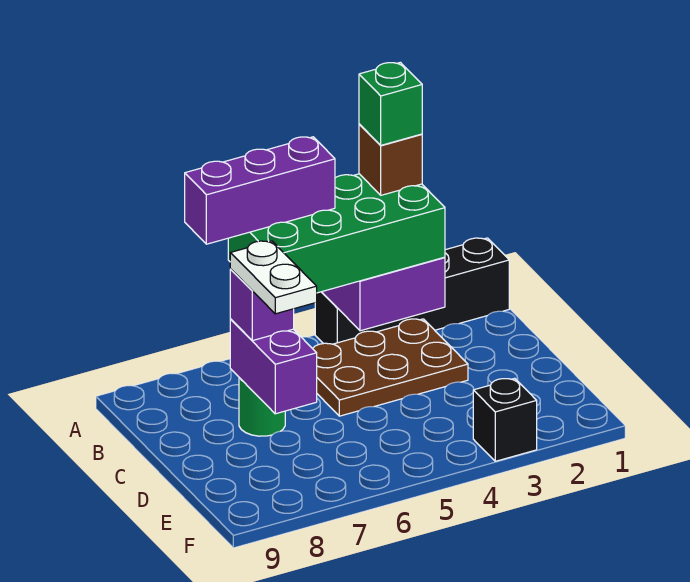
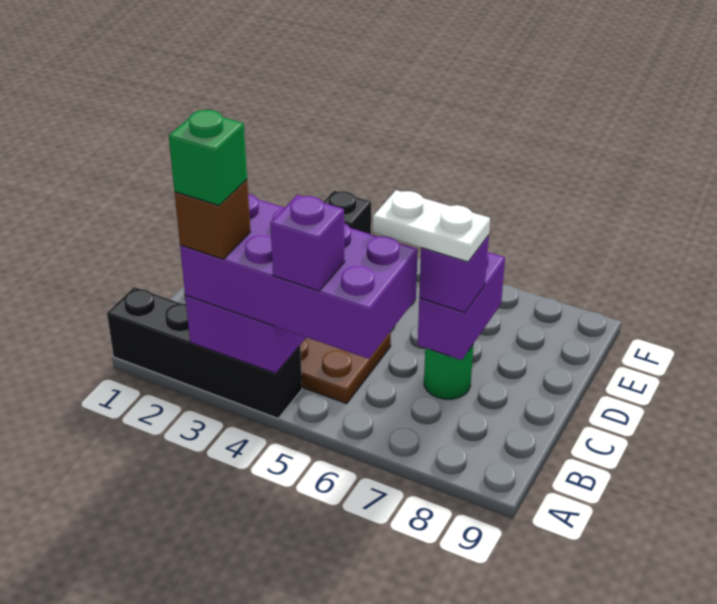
green 2x4 brick [228,174,445,293] -> purple 2x4 brick [180,194,418,359]
purple 1x3 brick [185,137,335,244] -> purple 1x1 brick [270,195,345,291]
white 1x2 plate [230,241,317,314] -> white 1x2 plate turned to [373,190,490,262]

